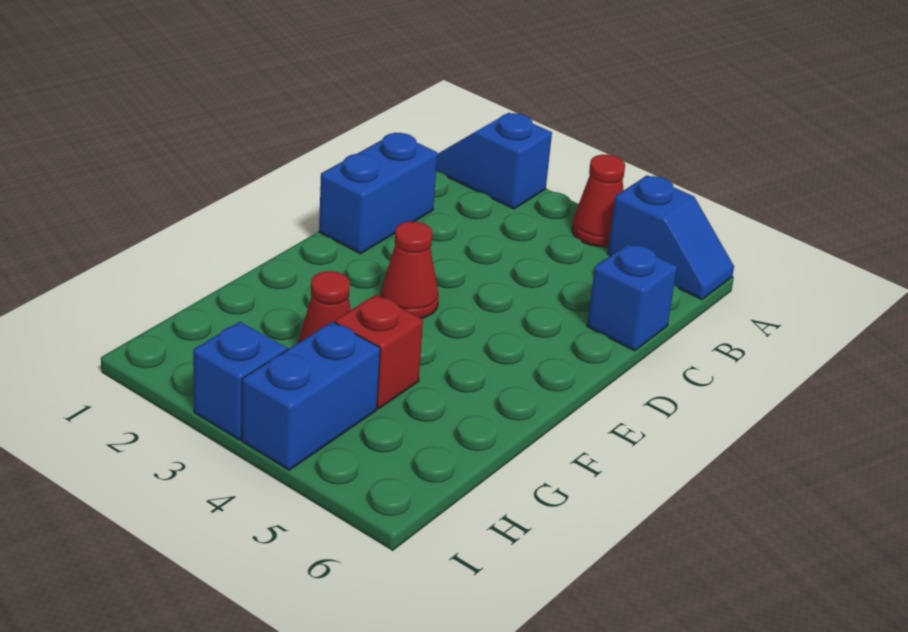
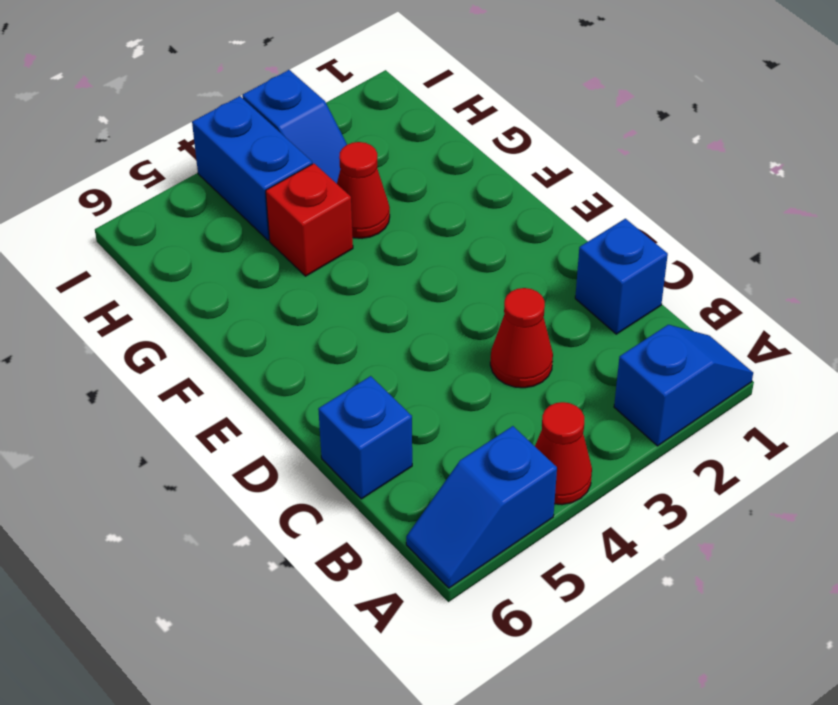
blue 1x2 brick [319,133,437,254] -> blue 1x1 brick [575,219,668,334]
red 1x1 cone [381,222,439,318] -> red 1x1 cone moved to [490,288,553,388]

